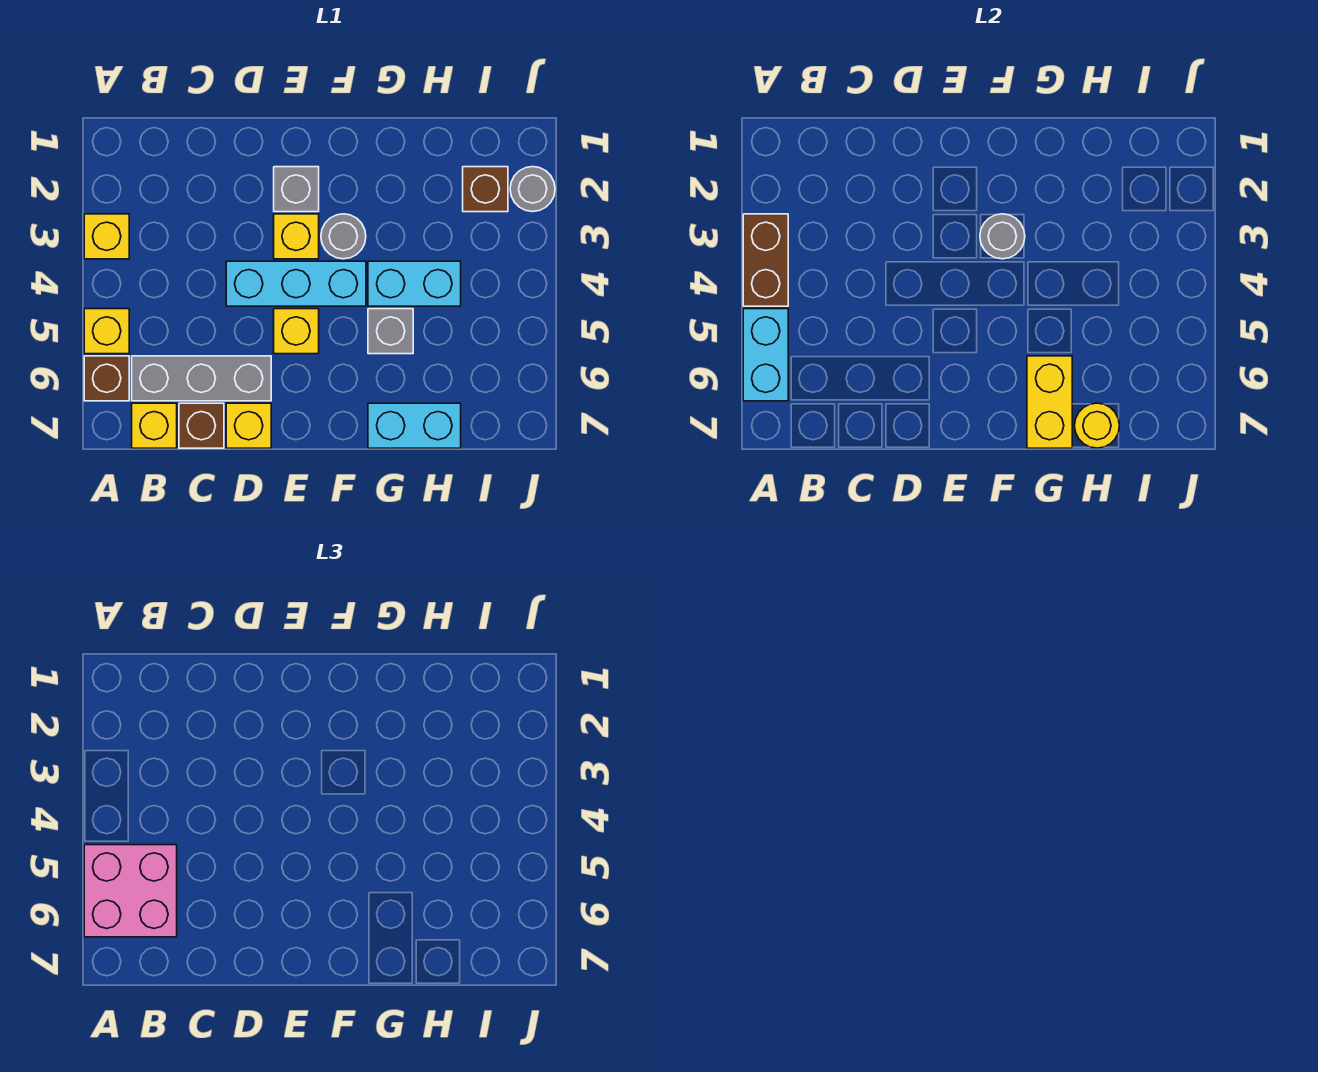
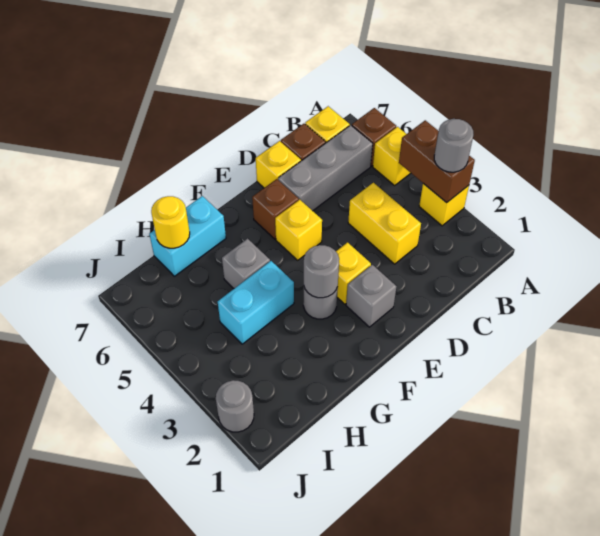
none -> grey 1x1 round brick [434,119,473,172]
cyan 1x2 brick [743,309,788,401] -> none
pink 2x2 brick [84,845,177,937] -> none
cyan 1x3 brick [226,261,366,306] -> none
yellow 1x2 brick [1027,356,1072,448] -> yellow 1x2 brick moved to [348,183,421,264]
brown 1x1 brick [463,167,508,212] -> brown 1x1 brick moved to [252,179,299,239]

